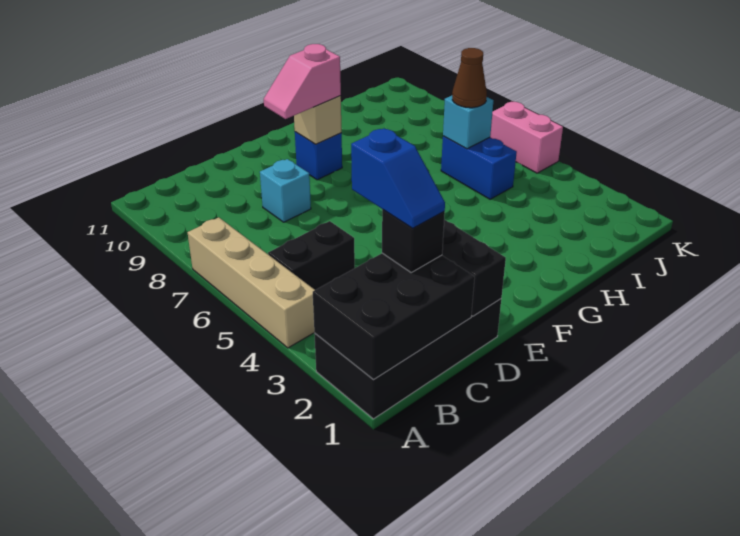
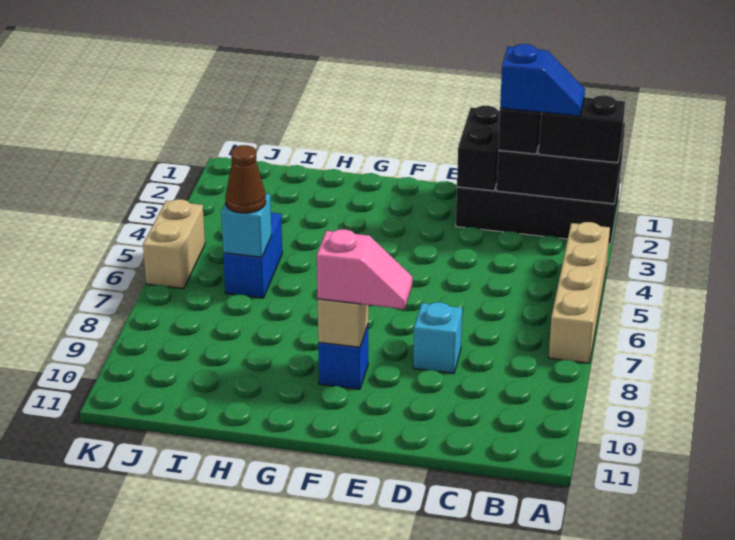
black 1x2 brick [268,221,355,290] -> black 1x2 brick moved to [539,95,625,163]
blue 1x2 slope [351,128,445,228] -> blue 1x2 slope turned to [500,44,585,116]
pink 1x2 brick [490,102,563,173] -> tan 1x2 brick [143,199,205,289]

